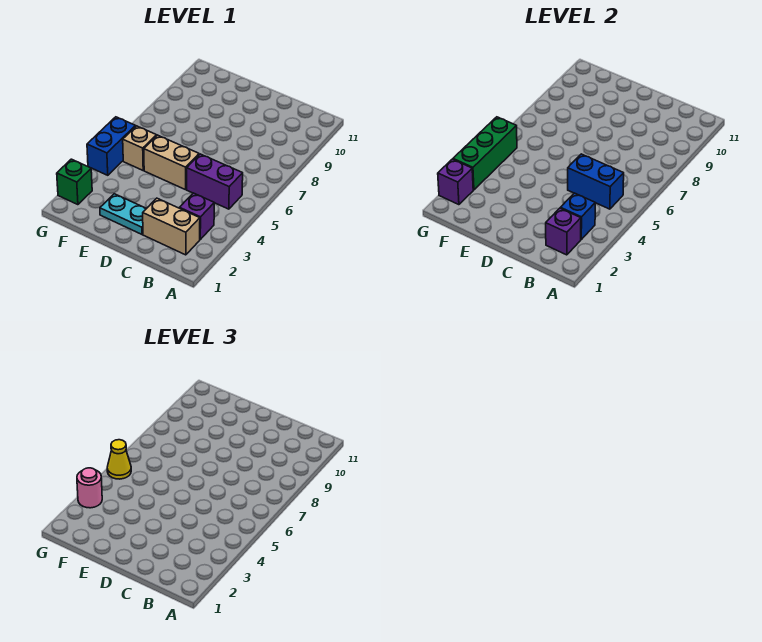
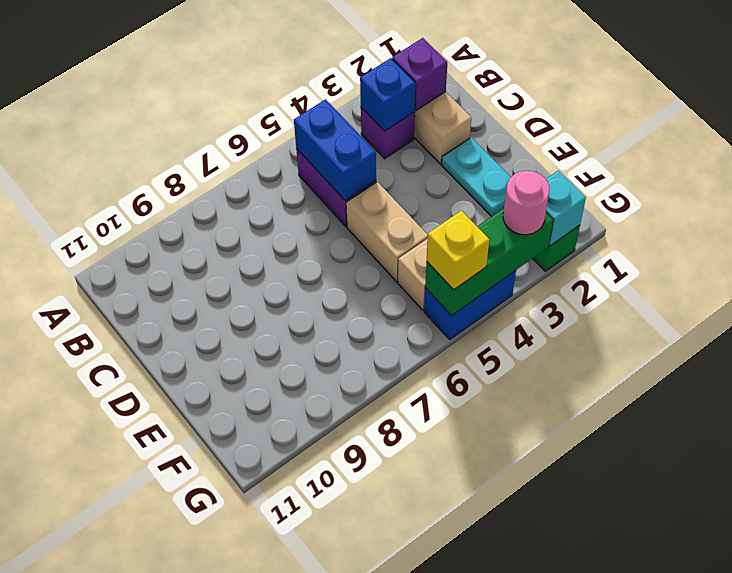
purple 1x1 brick [438,159,473,205] -> cyan 1x1 brick [546,171,586,246]
yellow 1x1 cone [107,440,131,479] -> yellow 1x1 brick [427,211,489,290]

